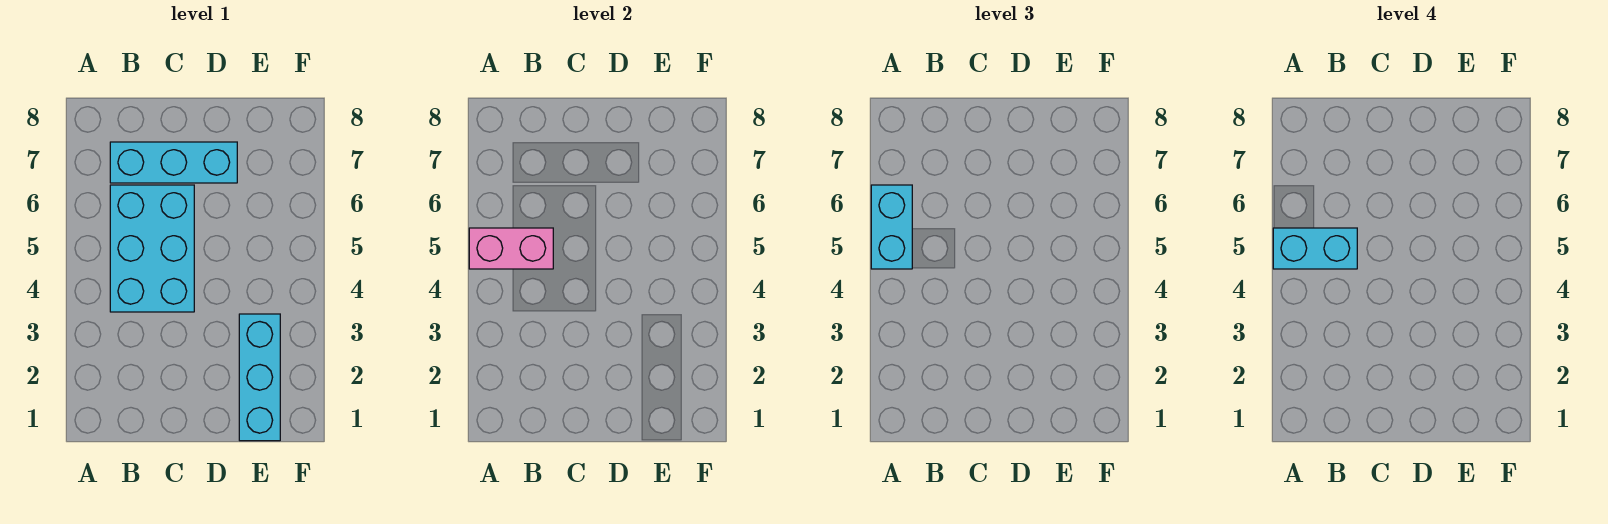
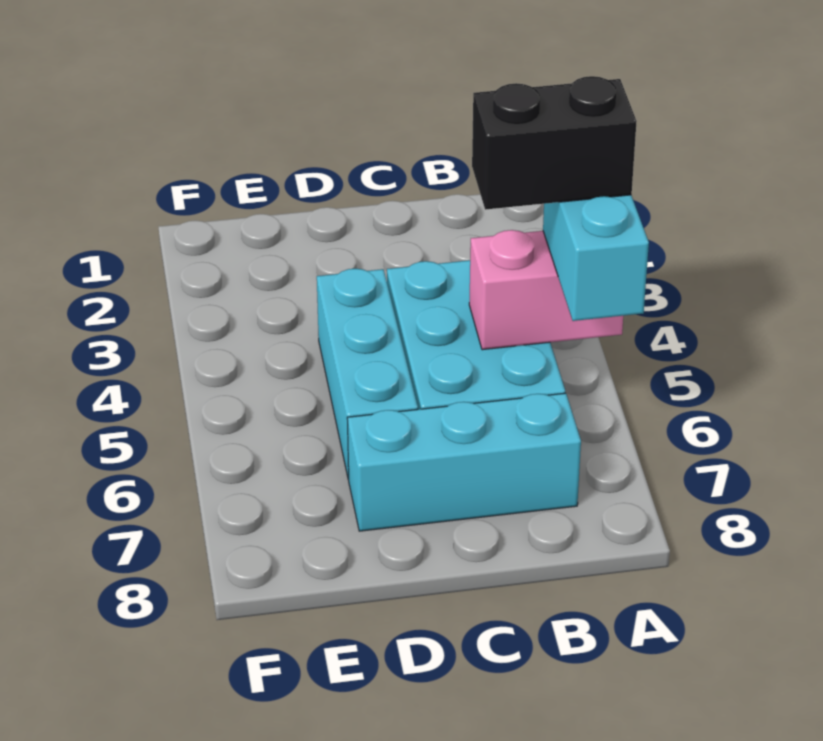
cyan 1x2 brick [1273,228,1357,269] -> black 1x2 brick [472,76,637,210]
cyan 1x3 brick [239,314,280,441] -> cyan 1x3 brick moved to [317,269,418,480]

